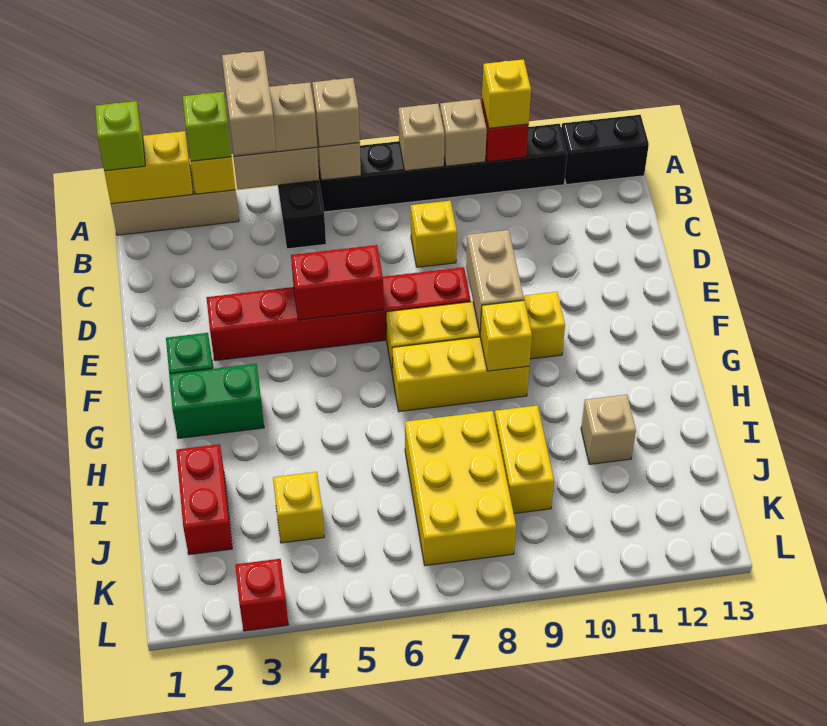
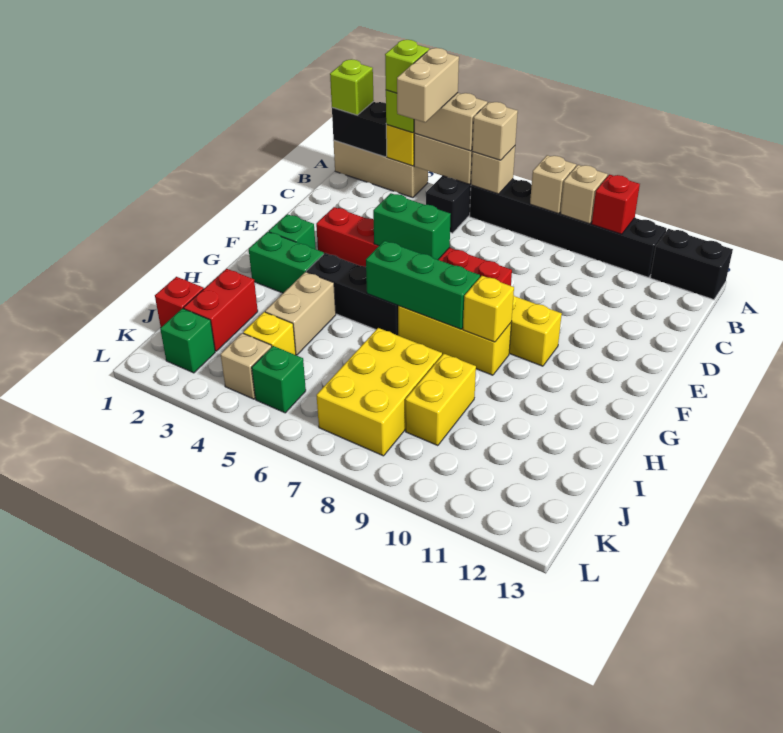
yellow 1x2 brick [104,131,193,204] -> black 1x2 brick [332,102,387,157]
none -> lime 1x1 brick [385,40,429,93]
yellow 1x1 brick [482,59,531,128] -> none
yellow 1x1 brick [411,201,457,267] -> none
red 1x2 brick [291,245,384,320] -> green 1x2 brick [373,193,451,260]
tan 1x2 brick [466,230,524,333] -> tan 1x2 brick moved to [265,272,336,355]
none -> black 1x3 brick [306,253,398,335]
none -> green 1x3 brick [366,241,480,329]
tan 1x1 brick [581,395,636,464] -> tan 1x1 brick moved to [221,333,272,399]
none -> green 1x1 brick [160,308,215,373]
none -> green 1x1 brick [252,346,306,413]
red 1x1 brick [235,559,288,631] -> red 1x1 brick moved to [155,277,204,327]

